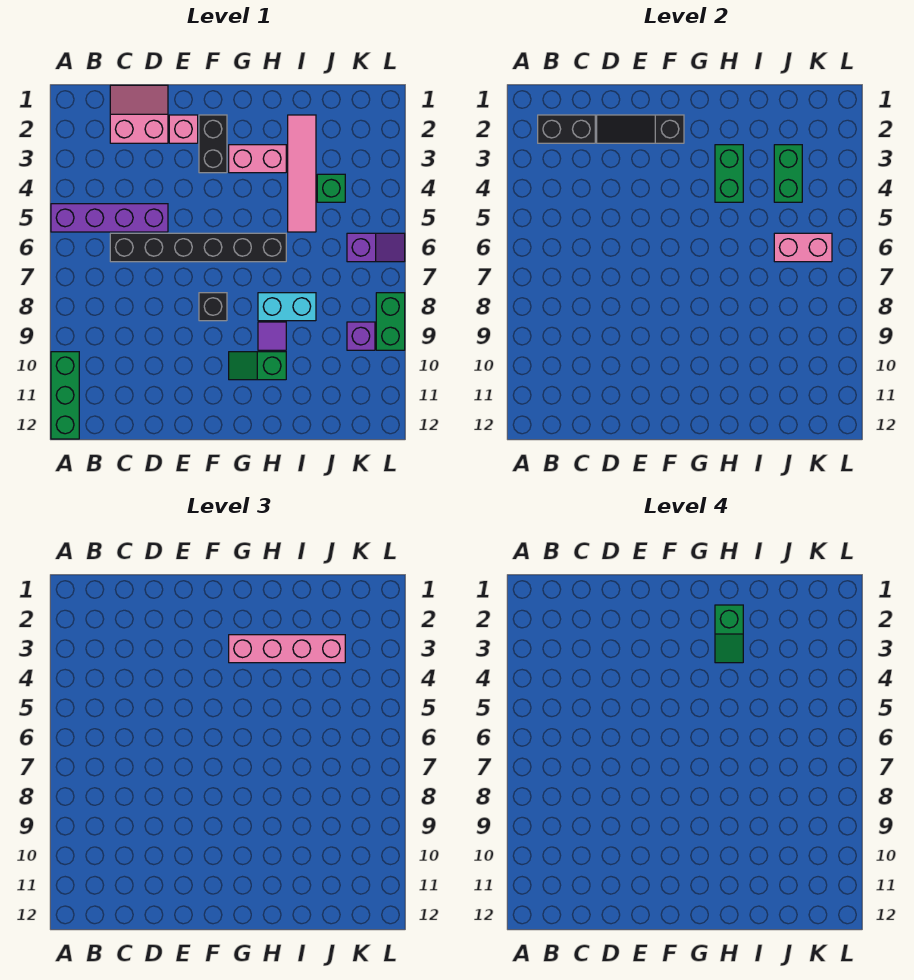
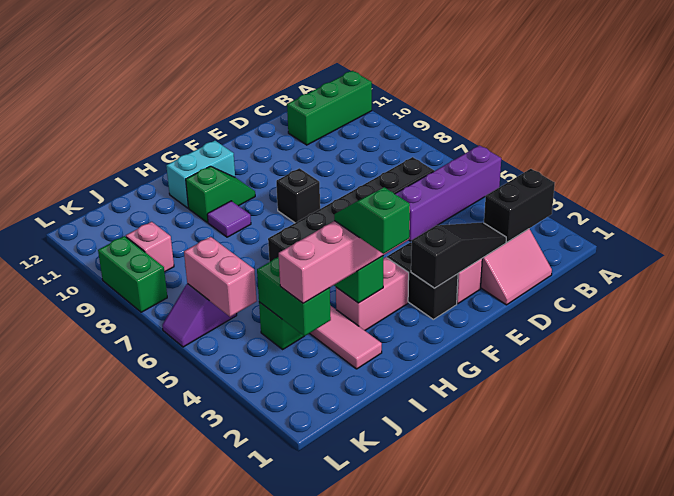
green 1x3 brick [51,352,79,439] -> green 1x3 brick turned to [287,71,372,145]
cyan 1x2 brick [258,293,316,321] -> cyan 1x2 brick moved to [166,141,235,208]
pink 1x2 brick [774,233,832,262] -> pink 1x2 brick turned to [184,237,257,317]
purple 1x1 brick [347,322,375,350] -> pink 1x1 brick [126,222,174,272]

